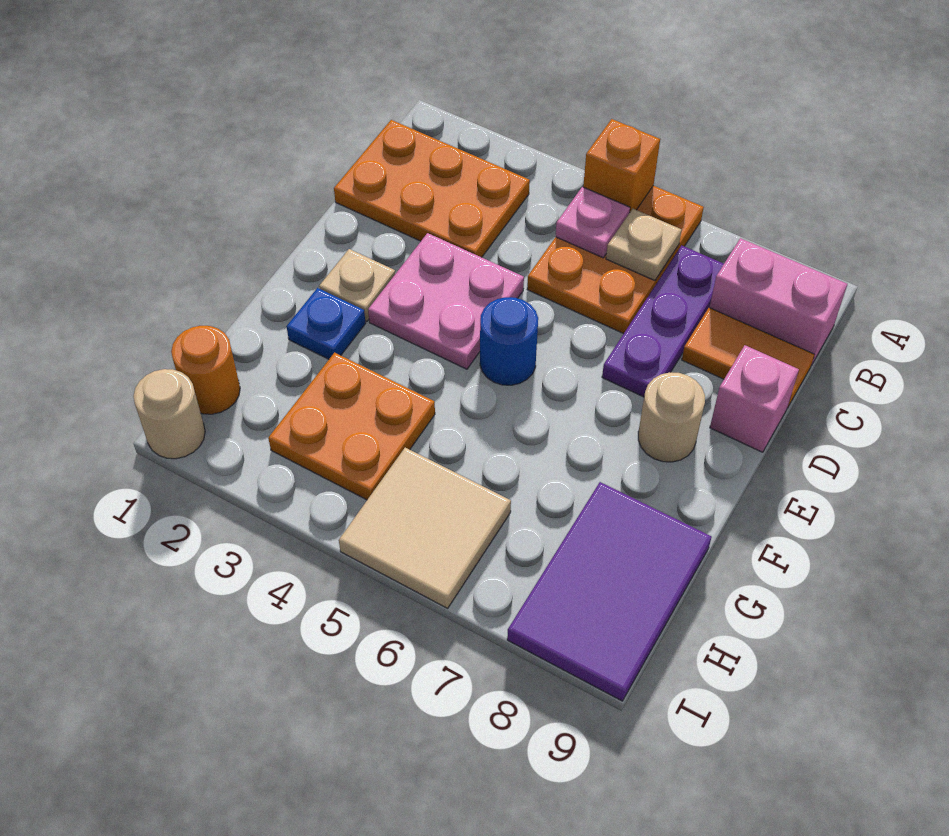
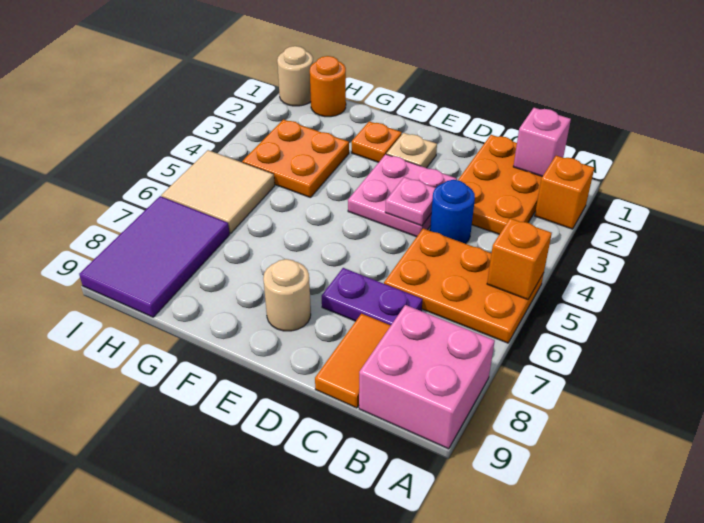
none -> orange 1x1 brick [535,156,594,229]
pink 1x1 plate [555,187,630,258] -> pink 1x1 plate moved to [385,177,435,226]
tan 1x1 plate [606,209,682,281] -> none
purple 1x3 plate [602,246,724,397] -> purple 1x2 plate [322,268,423,325]
pink 1x2 brick [710,238,847,365] -> pink 2x2 brick [359,305,495,449]
pink 1x1 brick [710,345,799,452] -> pink 1x1 brick moved to [513,108,571,177]
blue 1x1 round brick [480,297,538,385] -> blue 1x1 round brick moved to [430,180,475,244]
blue 1x1 plate [286,288,366,359] -> orange 1x1 plate [352,121,402,162]
purple 2x3 tile [507,482,711,701] -> purple 2x3 tile turned to [79,196,230,317]

